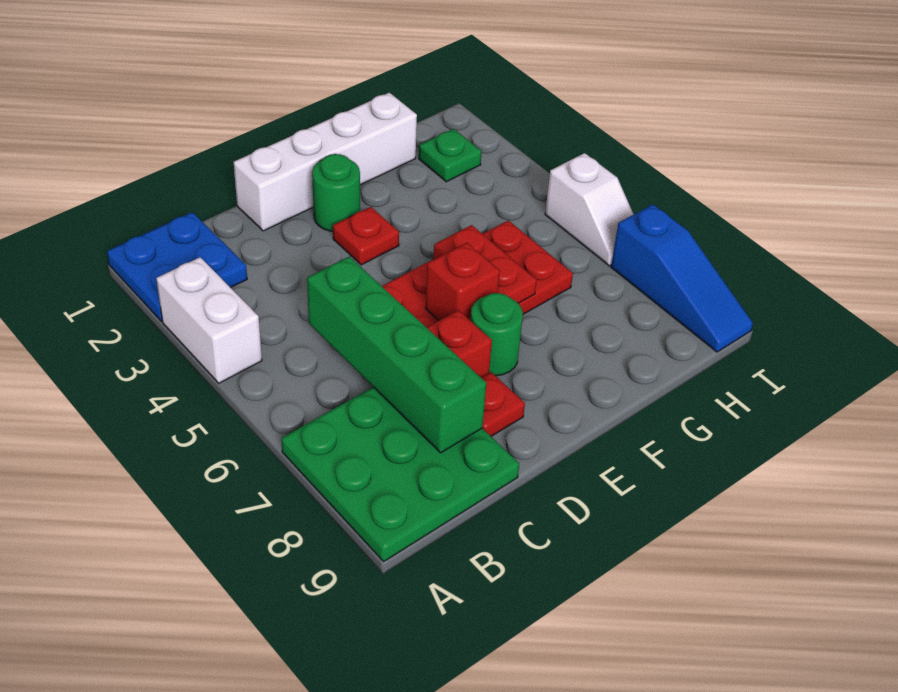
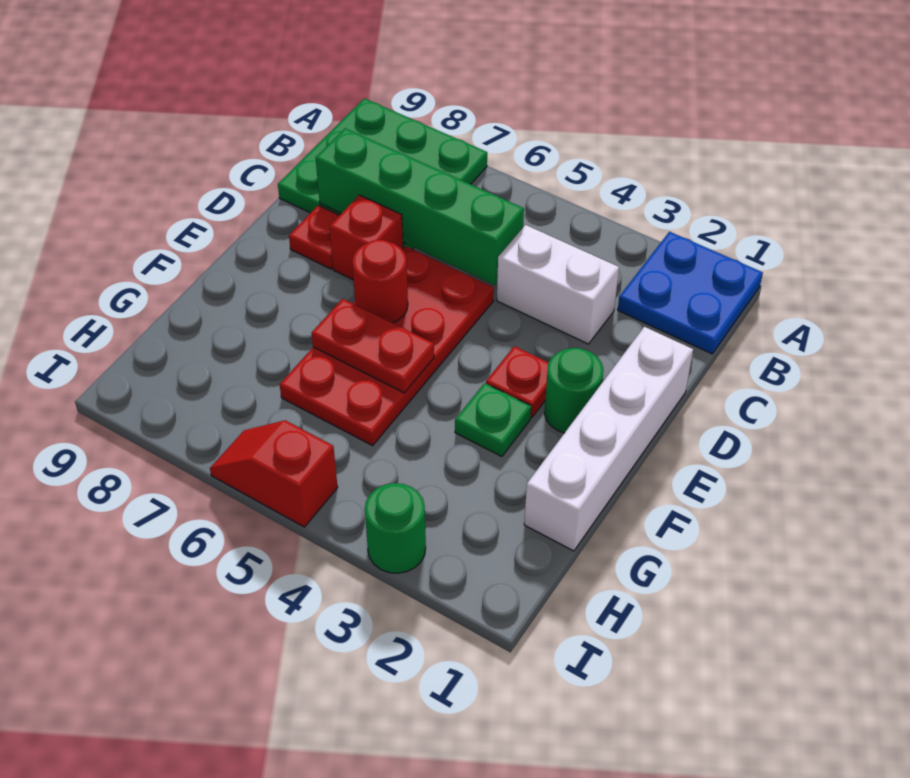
white 1x2 brick [156,257,262,383] -> white 1x2 brick moved to [497,225,619,344]
red 1x1 brick [425,243,500,321] -> red 1x1 round brick [352,240,408,323]
green 1x1 round brick [471,293,523,376] -> green 1x1 round brick moved to [365,483,426,573]
green 1x1 plate [419,129,482,182] -> green 1x1 plate moved to [455,383,531,457]
white 1x2 slope [545,153,634,266] -> red 1x2 slope [210,420,338,527]
blue 1x3 slope [611,204,753,352] -> none

